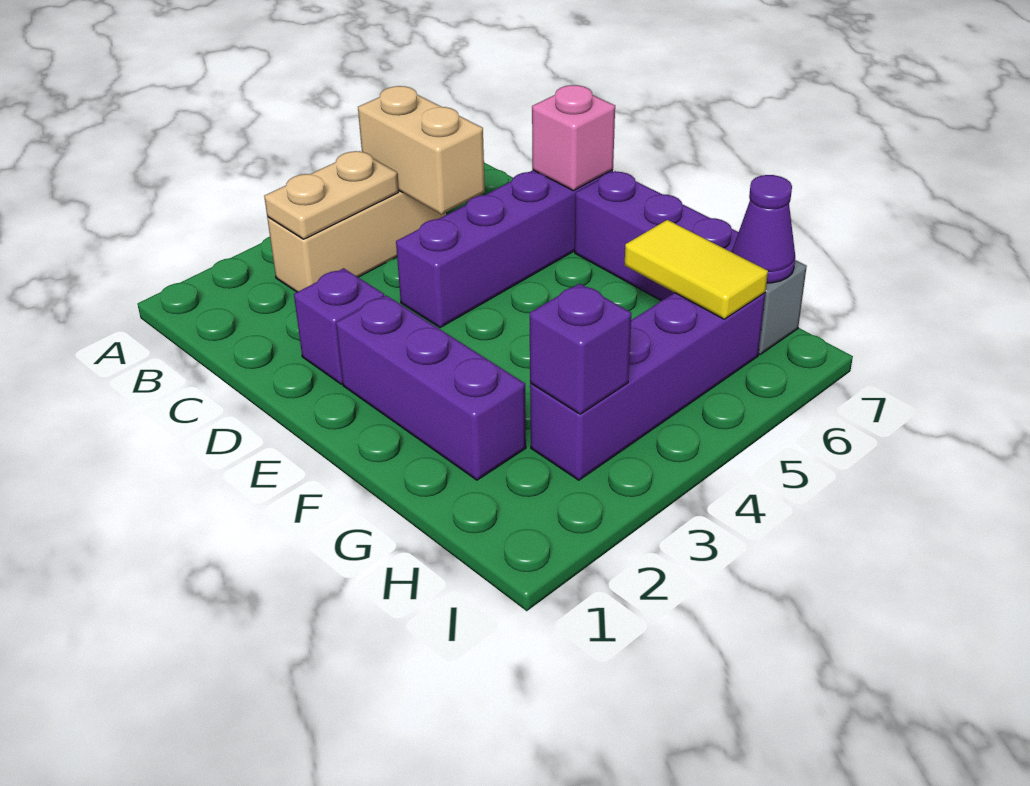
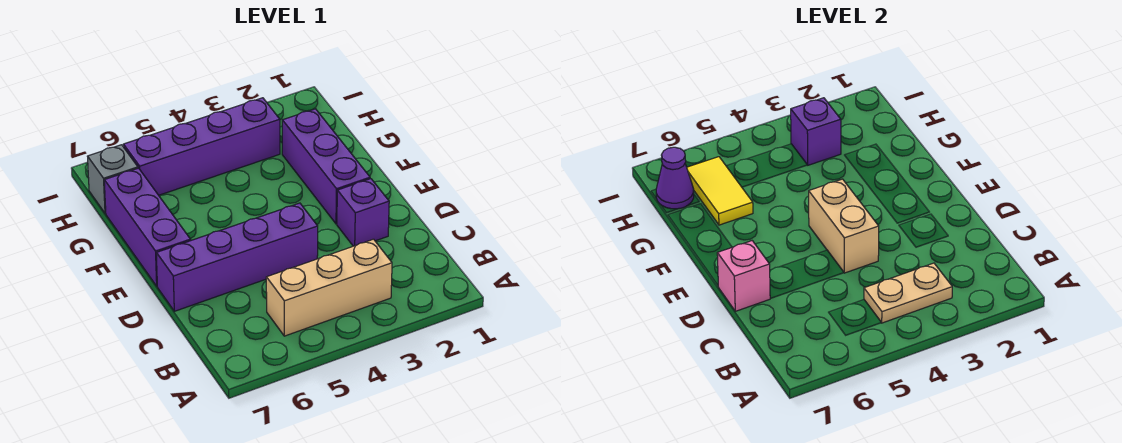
tan 1x2 brick [358,86,485,214] -> tan 1x2 brick moved to [809,179,879,273]

